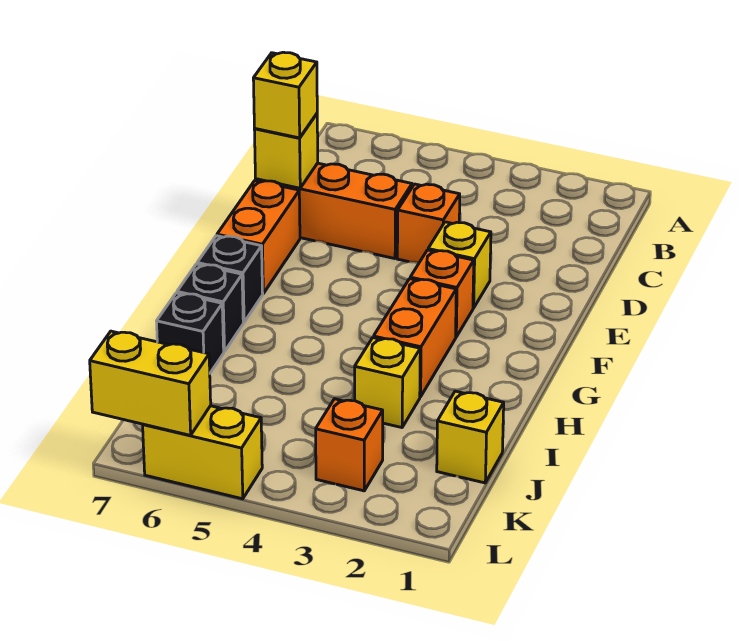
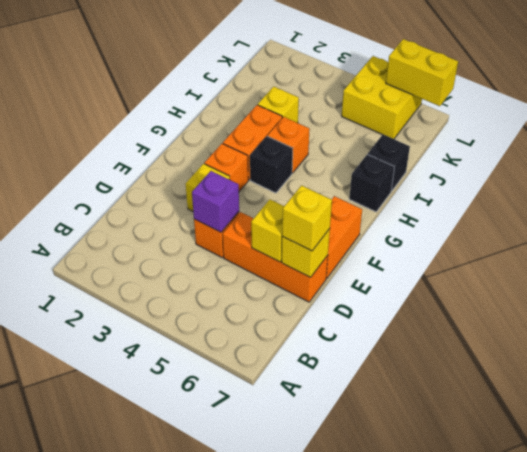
none -> purple 1x1 brick [192,171,239,232]
black 1x1 brick [197,236,263,322] -> black 1x1 brick moved to [250,136,293,193]
yellow 1x1 brick [437,391,504,483] -> yellow 1x1 brick moved to [251,200,284,262]
orange 1x1 brick [316,399,383,491] -> orange 1x1 brick moved to [267,117,310,173]
yellow 1x2 brick [143,406,262,499] -> yellow 2x2 brick [342,56,422,139]

